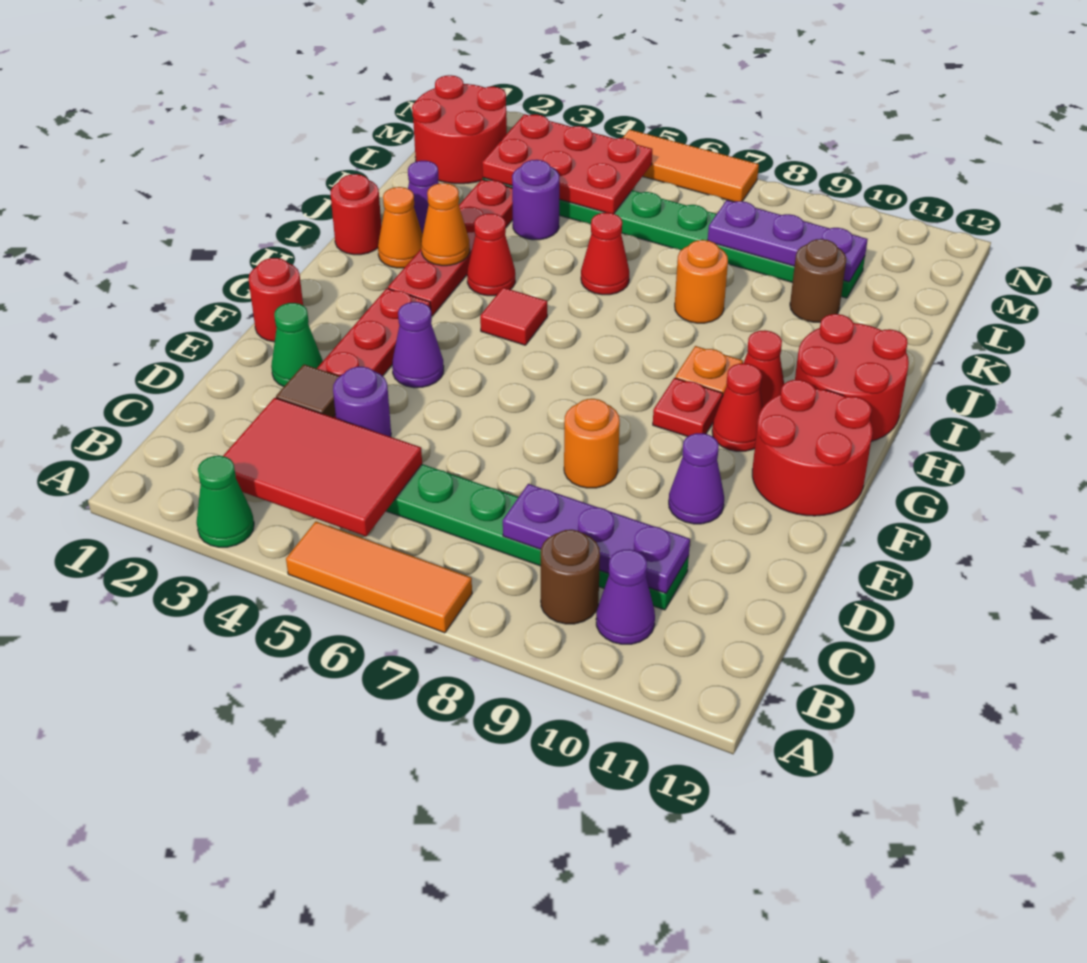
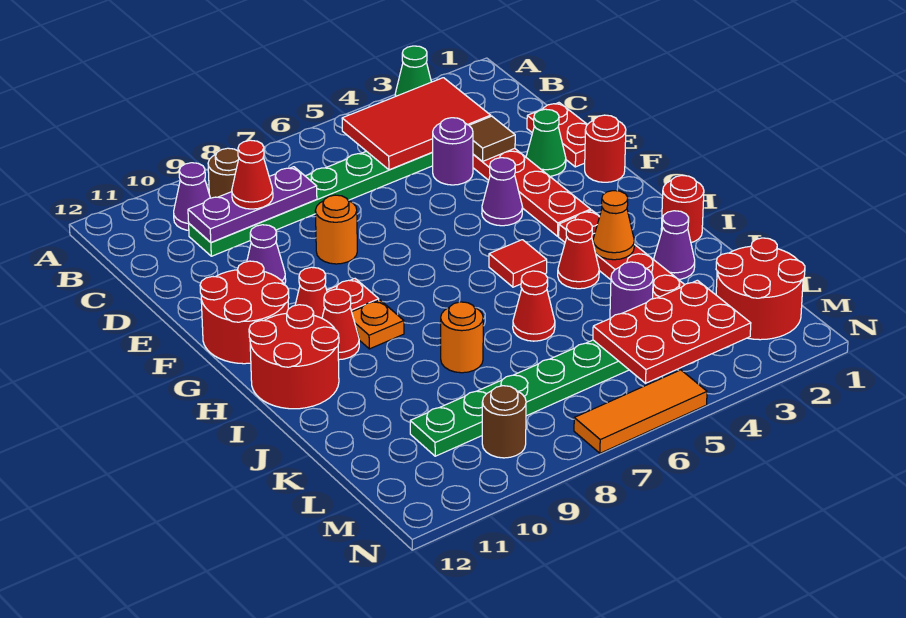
orange 1x3 tile [286,521,472,633] -> none
none -> red 1x1 cone [232,140,273,209]
none -> red 1x2 plate [527,103,587,167]
orange 1x1 cone [378,187,423,268] -> none
brown 1x1 round brick [790,239,846,322] -> brown 1x1 round brick moved to [482,386,526,458]
purple 1x3 plate [708,200,868,282] -> none

